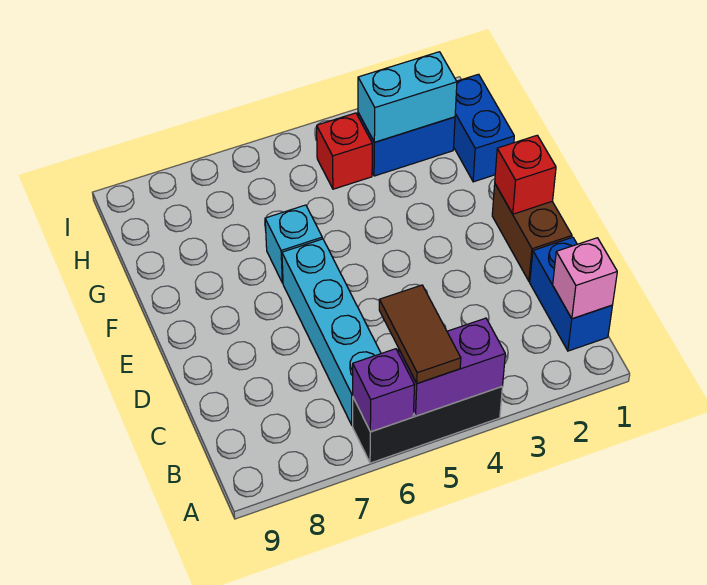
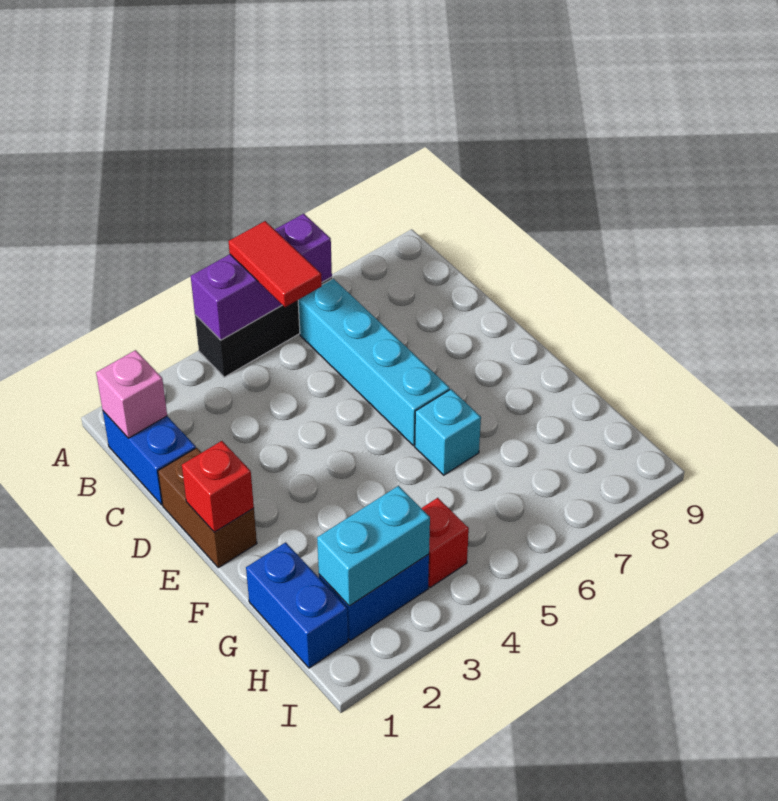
brown 1x2 tile [379,285,461,383] -> red 1x2 tile [229,221,322,307]

